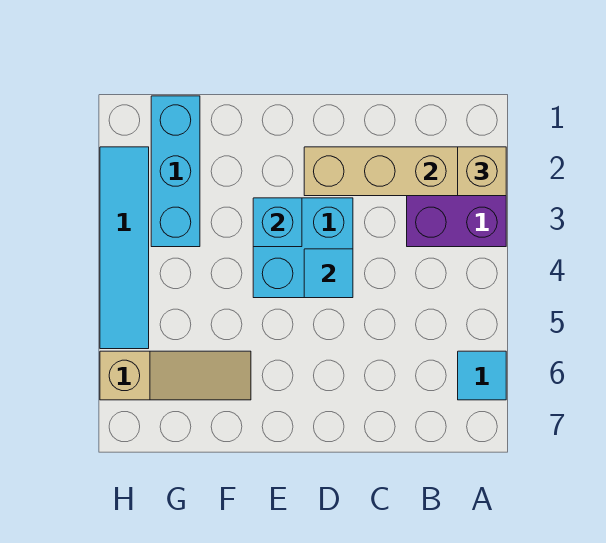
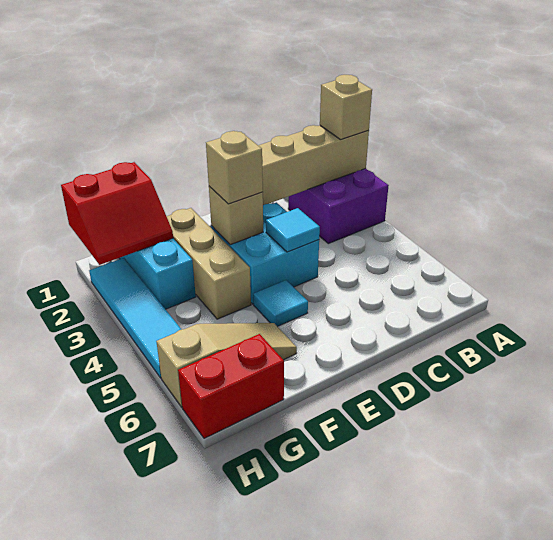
cyan 1x1 tile [458,351,506,400] -> cyan 1x1 tile moved to [253,280,308,327]
cyan 1x1 brick [253,198,302,247] -> tan 1x1 brick [209,186,263,245]
none -> tan 1x1 brick [206,131,263,204]
none -> tan 1x3 brick [167,208,251,319]
none -> red 2x2 slope [61,162,173,265]
none -> red 1x2 brick [178,334,284,438]

